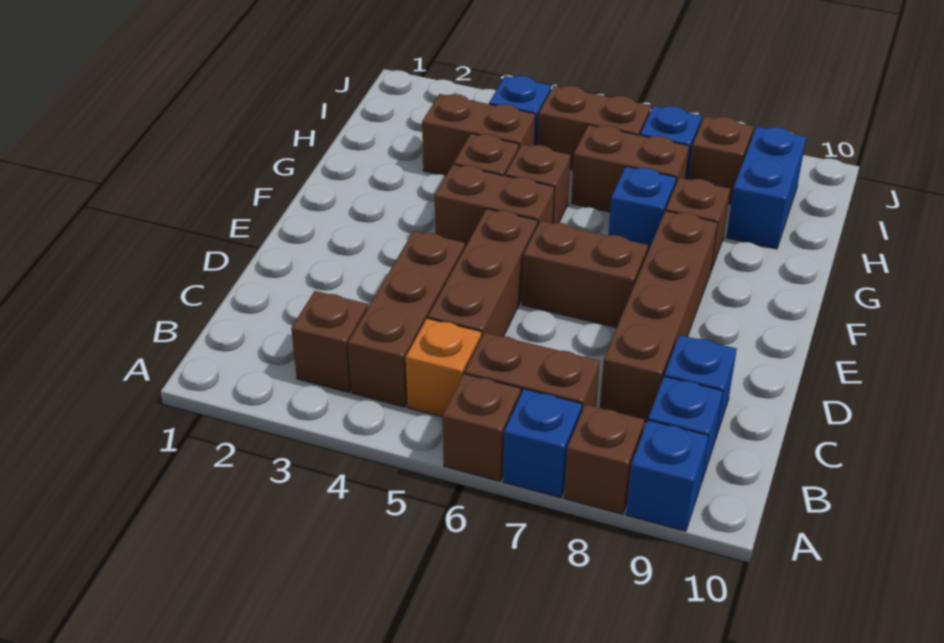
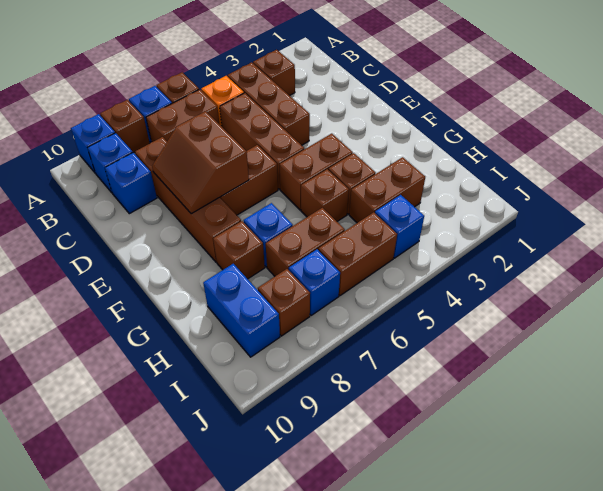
none -> brown 2x2 slope [152,111,249,214]

